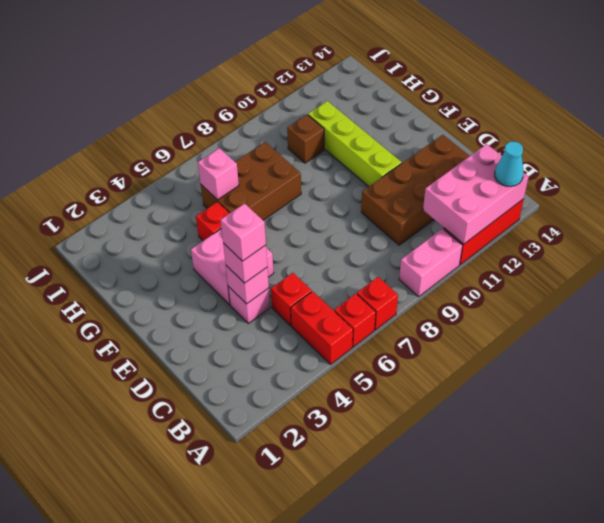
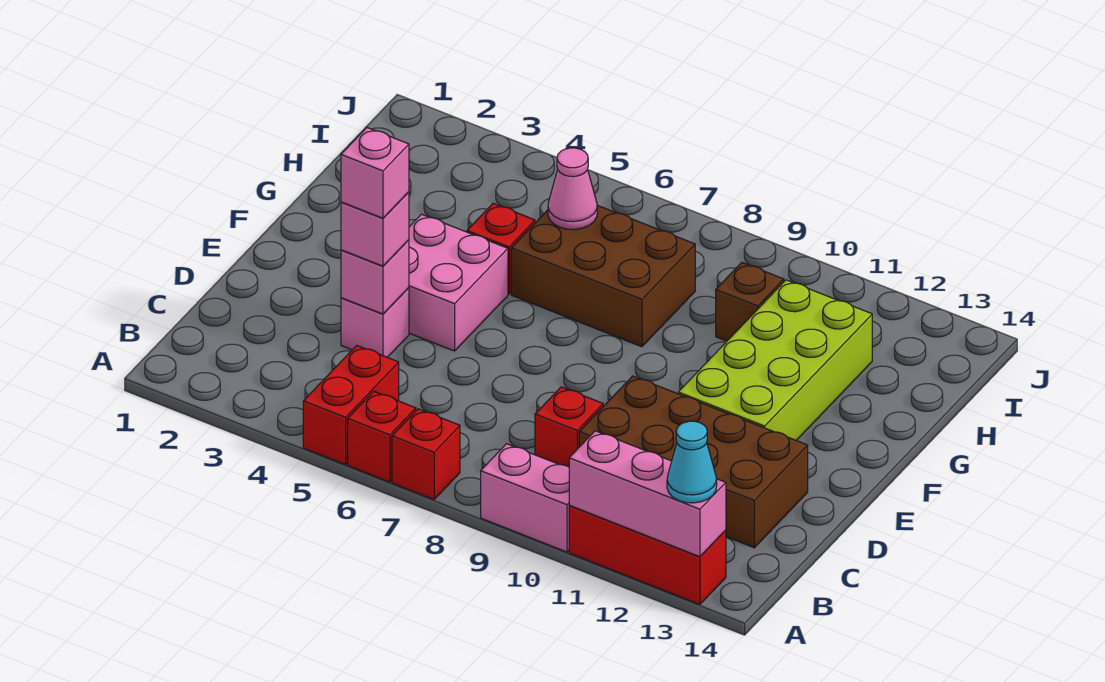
pink 2x3 brick [423,144,528,244] -> pink 1x3 brick [569,431,726,557]
red 1x1 brick [271,273,312,326] -> red 1x1 brick moved to [535,387,603,467]
lime 1x4 brick [308,101,402,187] -> lime 2x4 brick [678,280,872,440]
pink 1x1 brick [198,148,239,200] -> pink 1x1 cone [548,148,597,230]

